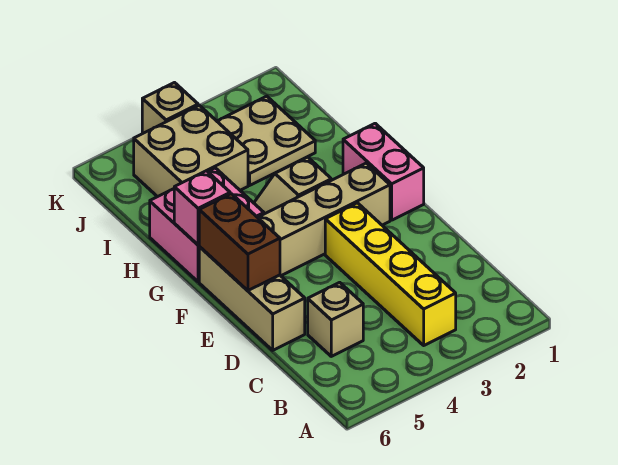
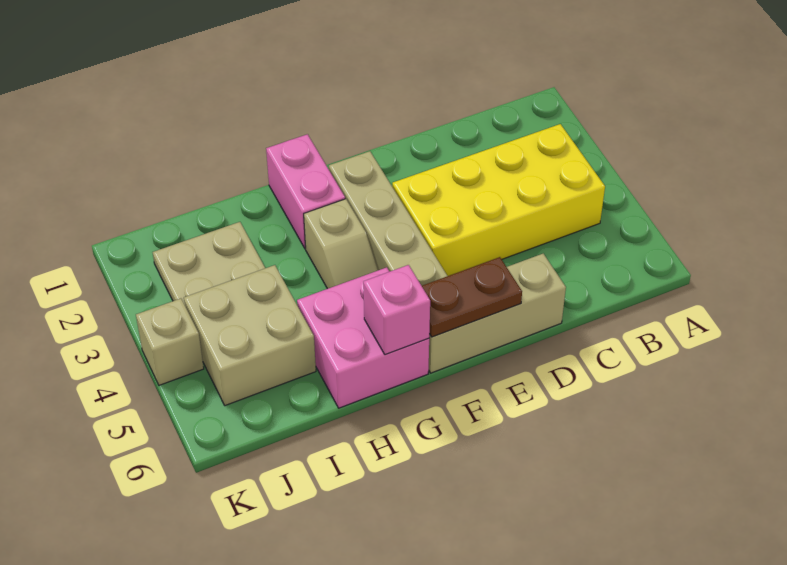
yellow 1x4 brick [325,203,456,345] -> yellow 2x4 brick [392,124,605,276]
tan 1x1 brick [308,282,363,356] -> none
brown 1x2 brick [199,194,280,291] -> brown 1x2 plate [422,257,522,337]
pink 1x2 brick [343,123,424,220] -> pink 1x2 brick turned to [266,134,345,249]

